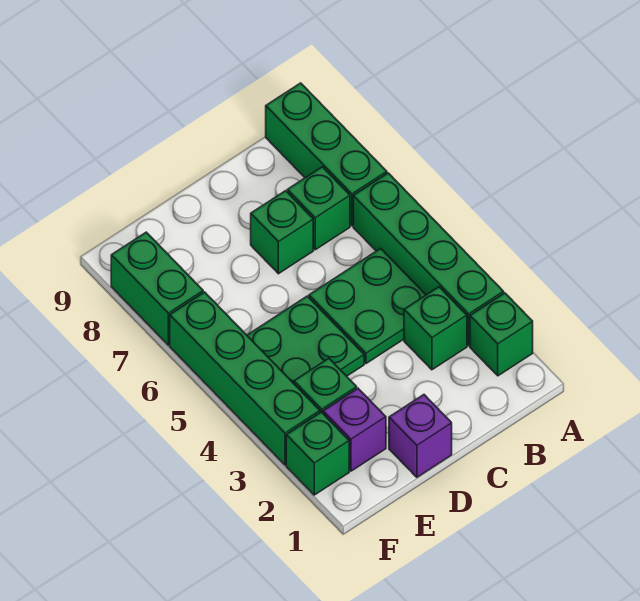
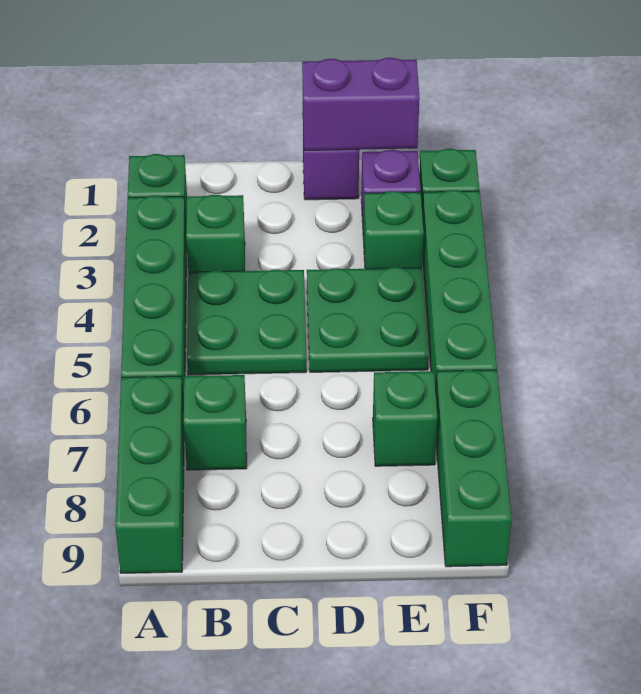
green 1x1 brick [251,191,313,274] -> green 1x1 brick moved to [373,371,437,466]
none -> purple 1x2 brick [302,58,420,150]
green 1x2 brick [111,232,203,345] -> green 1x3 brick [436,370,512,567]

